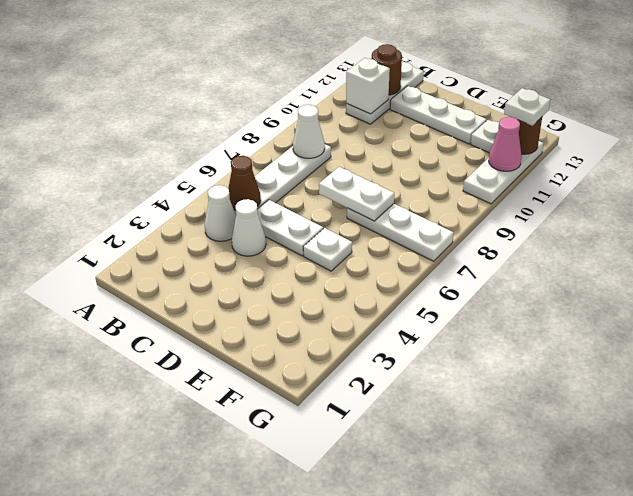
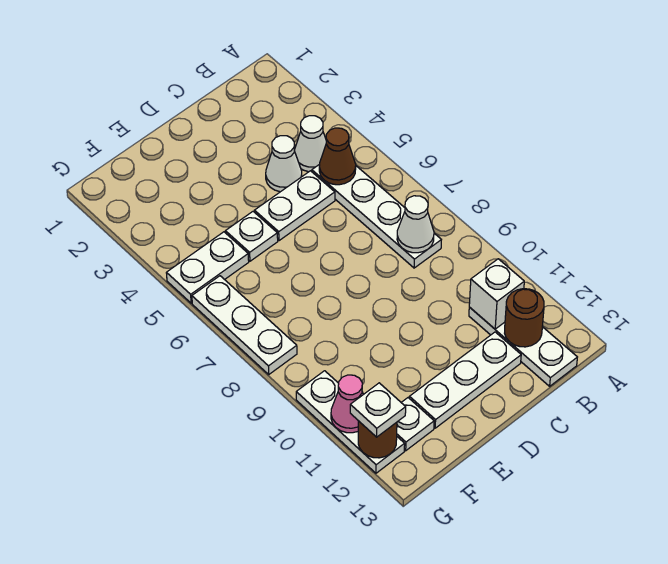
white 1x2 plate [319,167,394,221] -> white 1x2 plate moved to [167,232,249,303]
white 1x3 plate [347,204,453,261] -> white 1x3 plate turned to [192,276,297,374]

